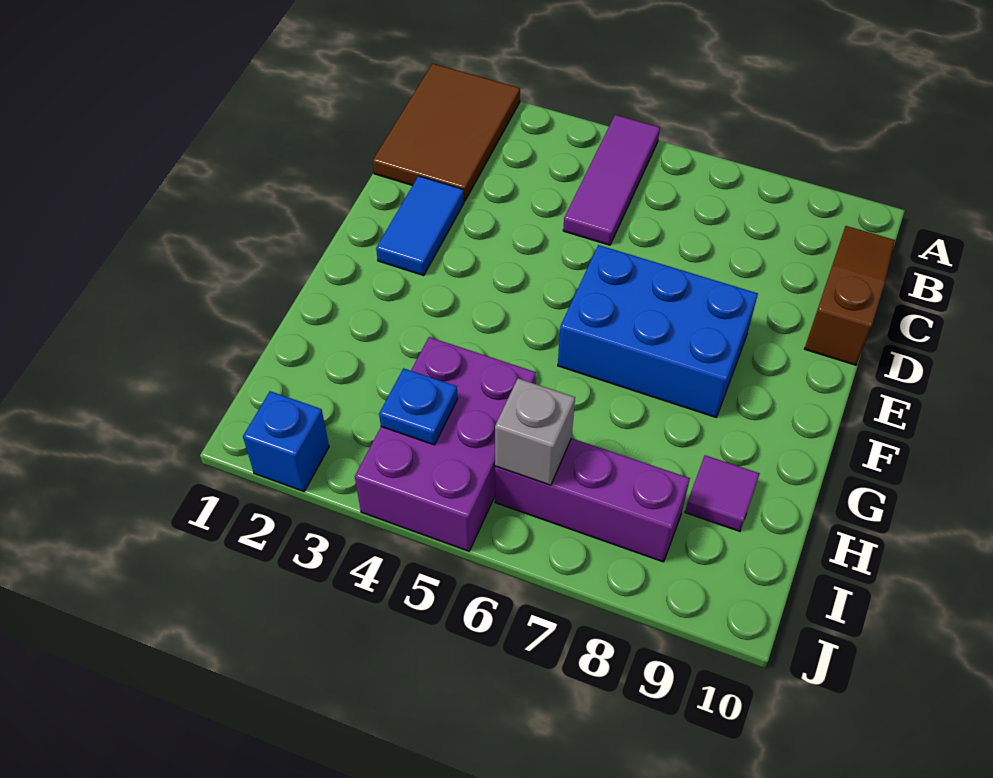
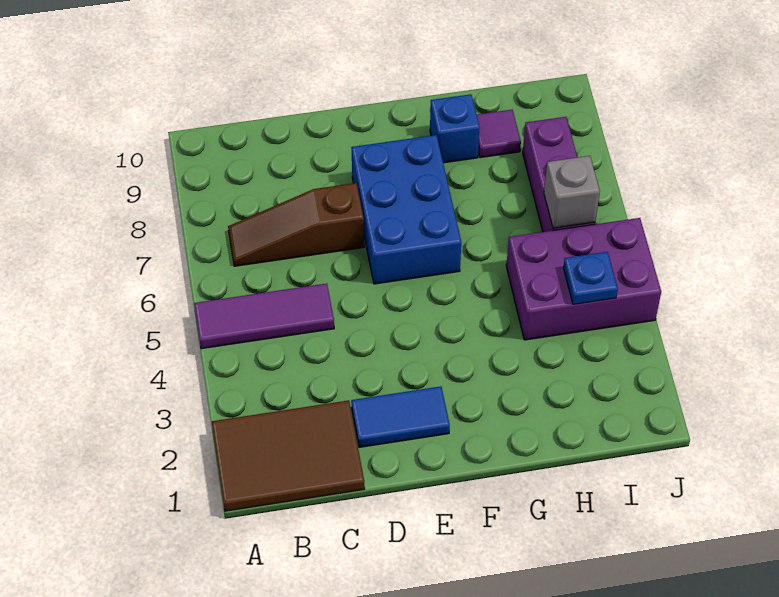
brown 1x3 slope [805,226,895,365] -> brown 1x3 slope moved to [228,183,364,266]
blue 1x1 brick [243,391,329,491] -> blue 1x1 brick moved to [430,94,480,163]

